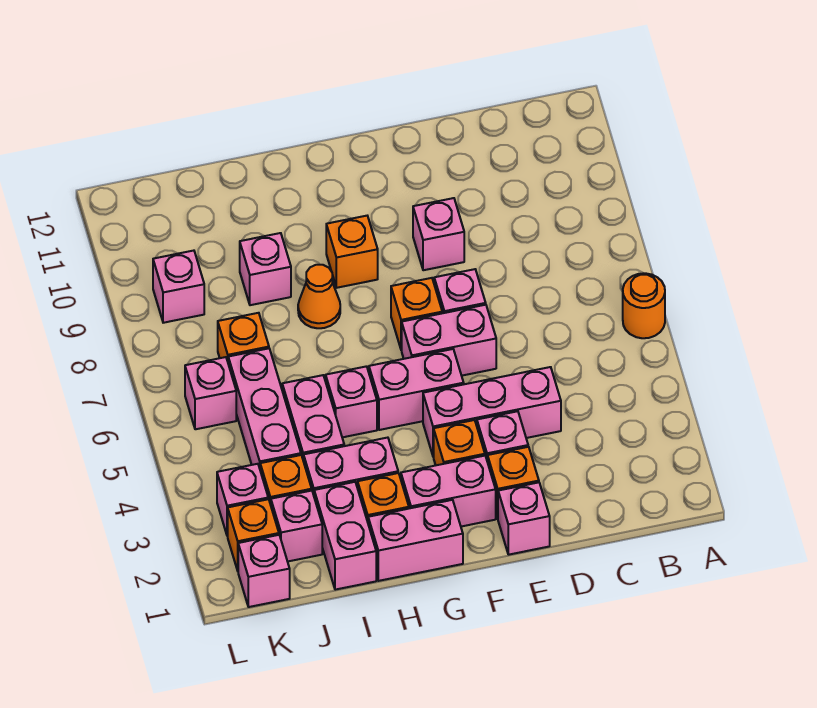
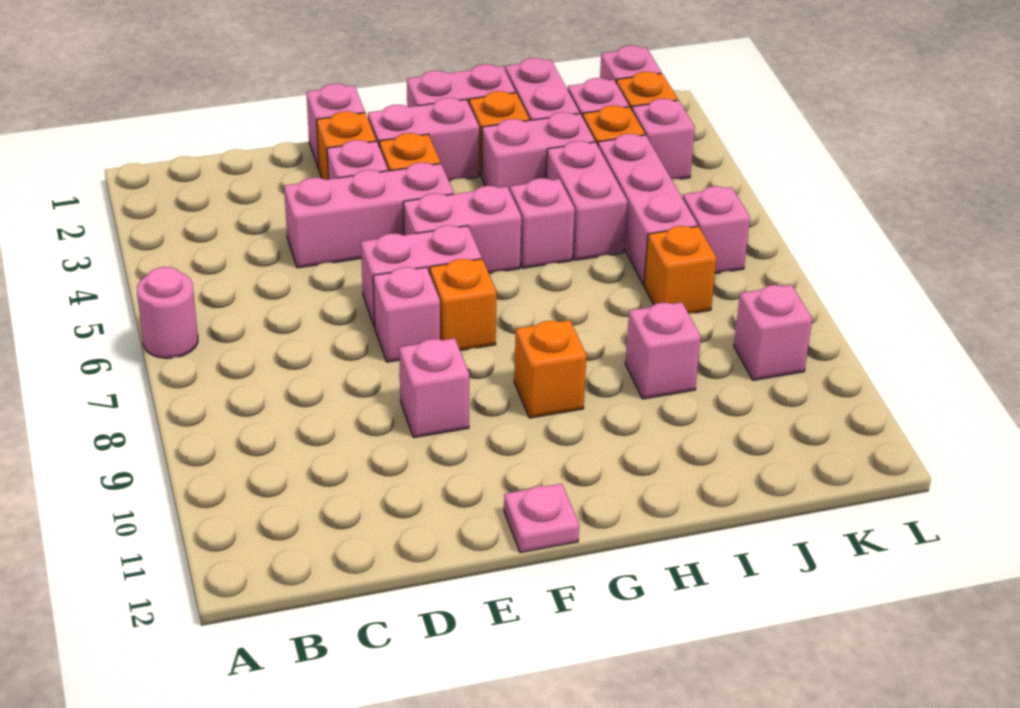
orange 1x1 round brick [623,273,665,338] -> pink 1x1 round brick [137,267,198,358]
none -> pink 1x1 plate [504,484,579,553]
orange 1x1 cone [298,265,340,328] -> none

